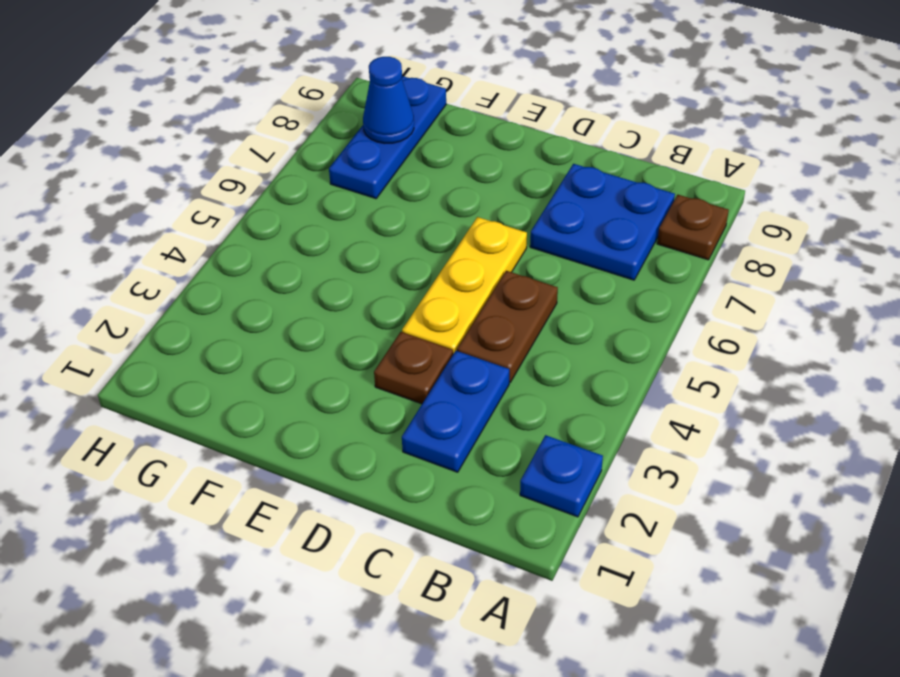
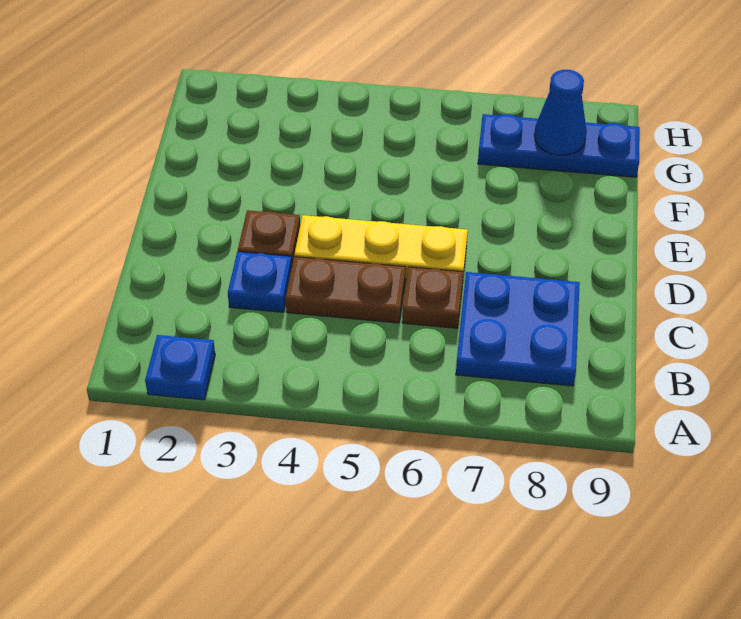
brown 1x1 plate [657,195,729,260] -> brown 1x1 plate moved to [402,267,463,328]
blue 1x2 plate [402,351,509,472] -> blue 1x1 plate [228,252,292,312]

